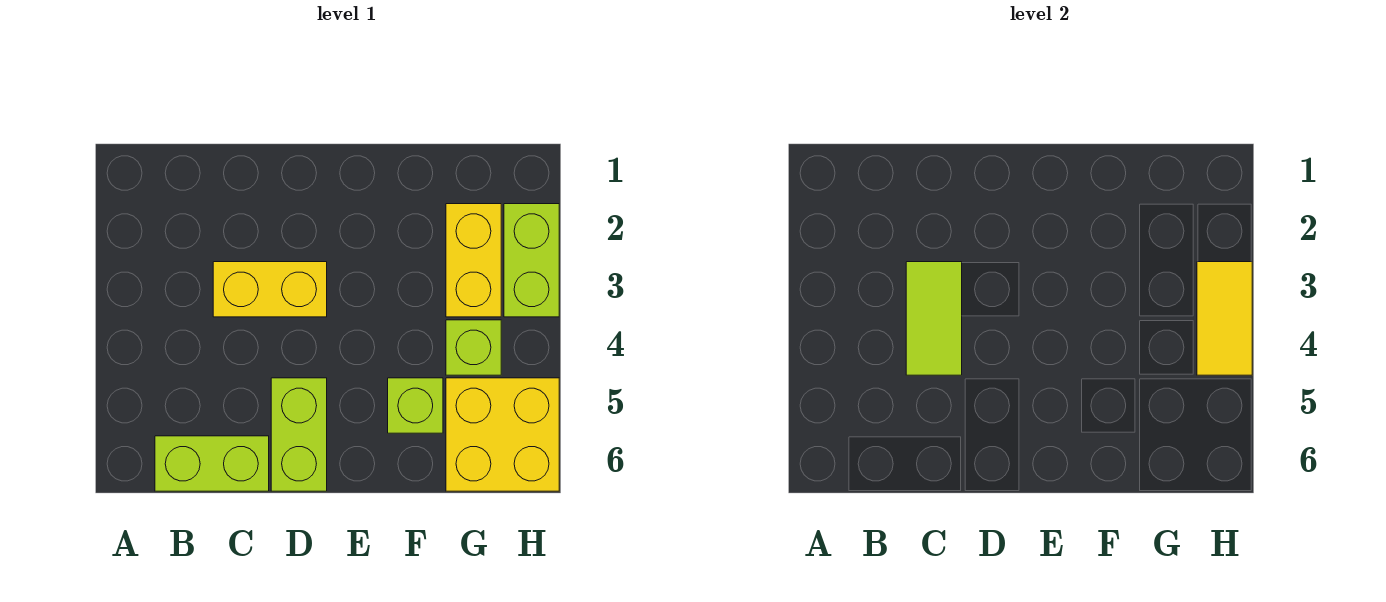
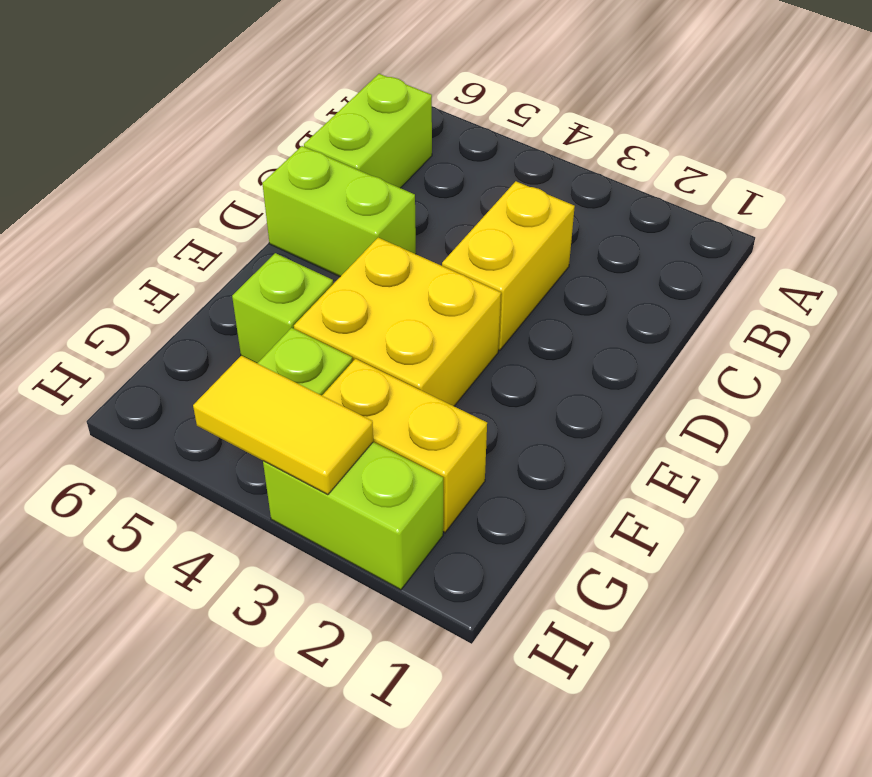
lime 1x2 tile [906,262,962,375] -> none
yellow 2x2 brick [446,378,559,491] -> yellow 2x2 brick moved to [294,238,501,406]

